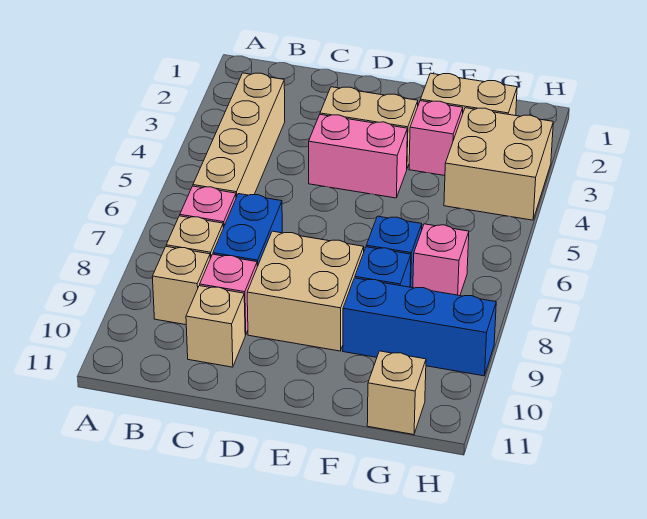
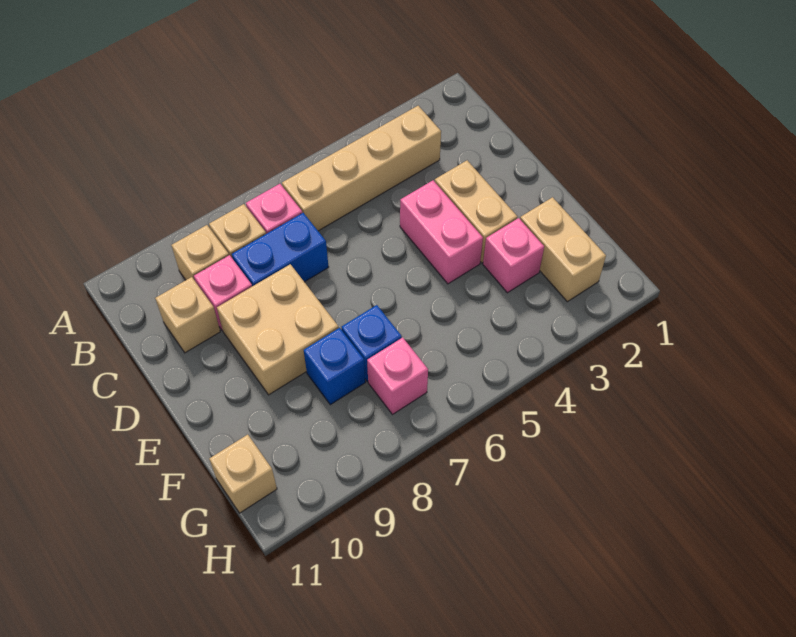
blue 1x3 brick [343,278,496,376] -> none
tan 2x2 brick [444,108,553,220] -> none

